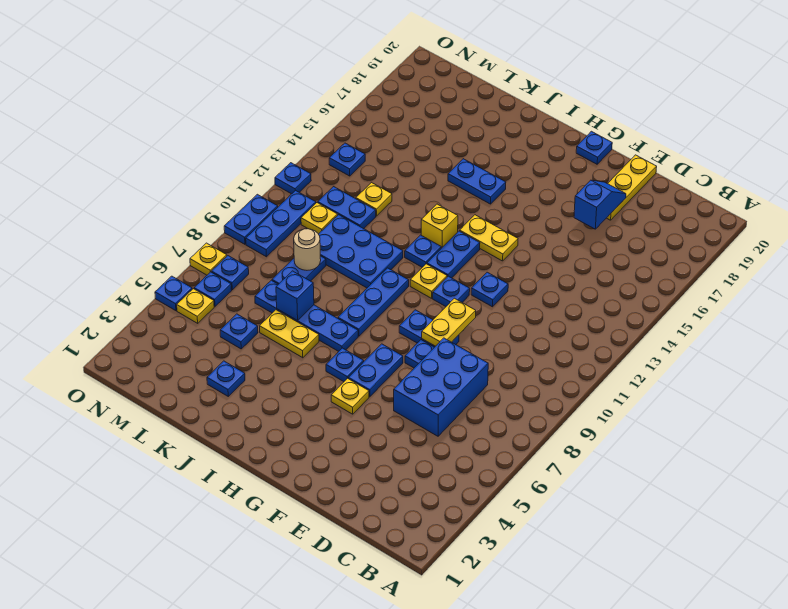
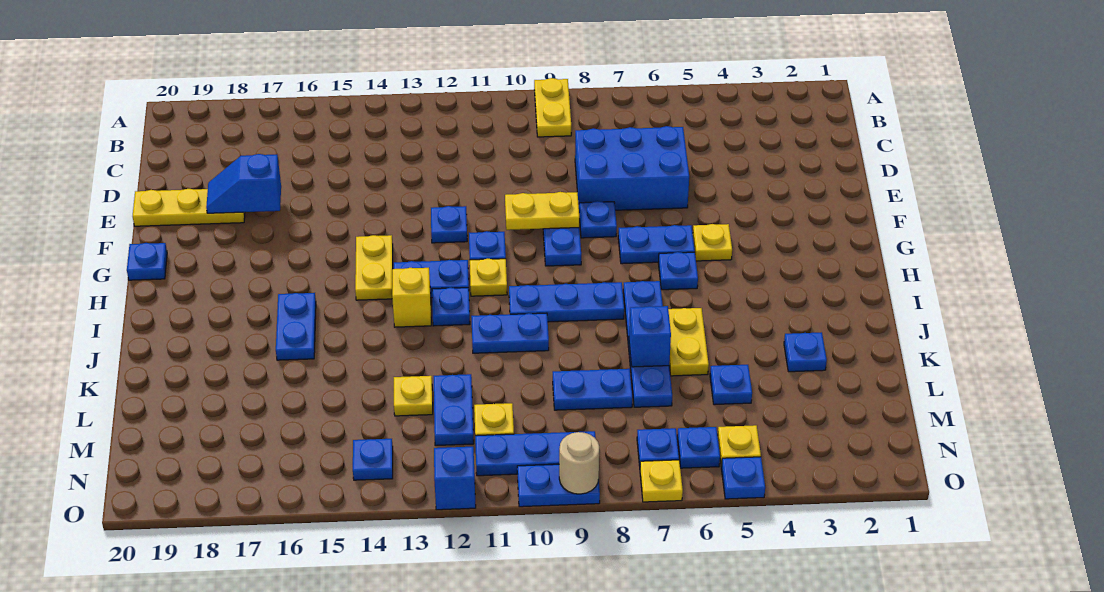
none -> yellow 1x2 plate [534,78,571,137]
blue 2x3 plate [319,215,403,288] -> blue 1x2 plate [471,313,549,353]
tan 1x1 round brick [294,229,321,270] -> tan 1x1 round brick moved to [559,432,599,494]
blue 1x1 plate [275,163,311,194] -> blue 1x1 brick [434,447,476,510]

